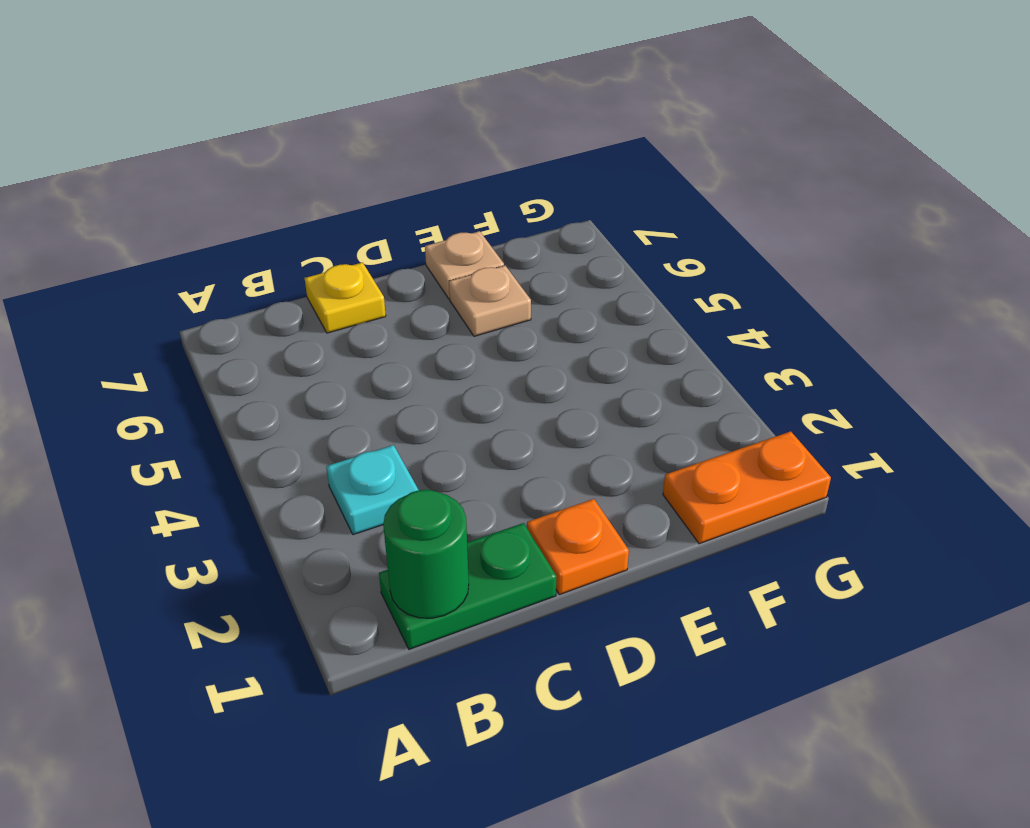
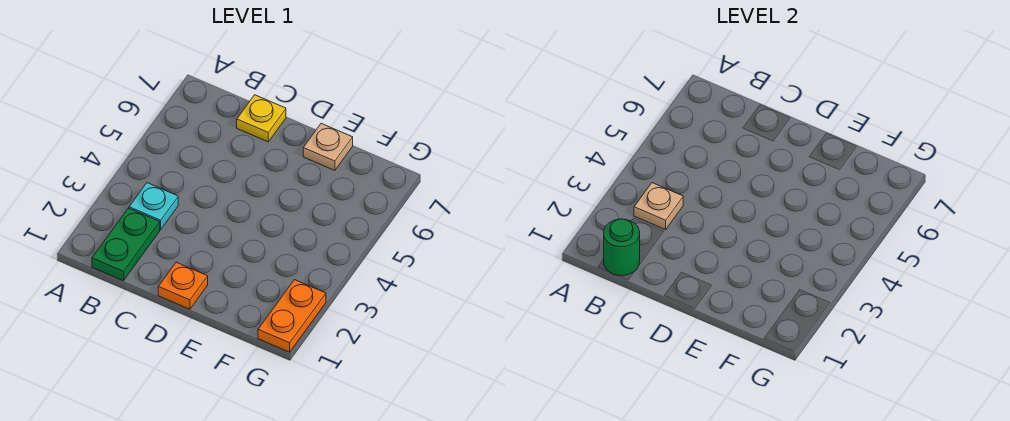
green 1x2 plate [379,523,557,649] -> green 1x2 plate turned to [92,208,160,281]
tan 1x1 plate [449,266,531,336] -> tan 1x1 plate moved to [634,183,683,230]
orange 1x2 plate [663,431,831,544] -> orange 1x2 plate turned to [258,280,326,352]

